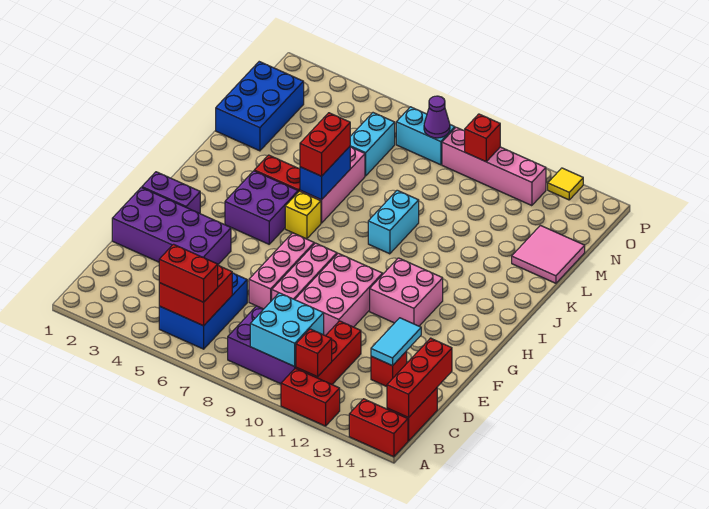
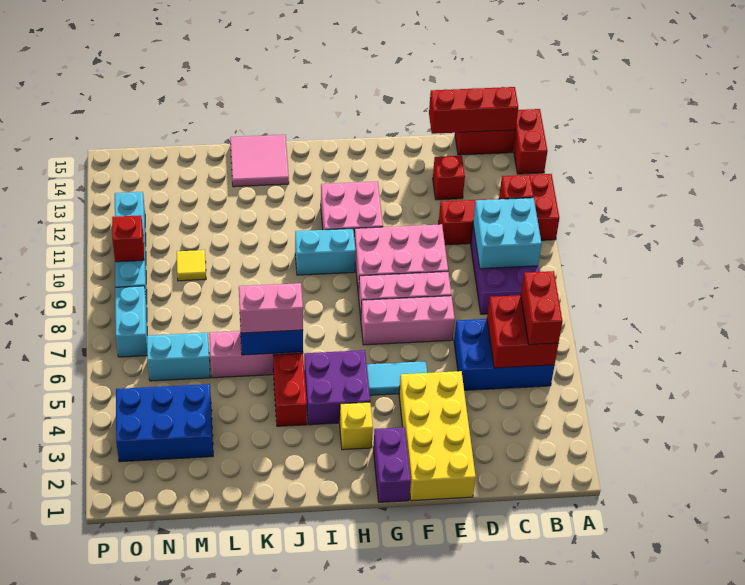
cyan 1x2 tile [371,318,421,366] -> cyan 1x2 tile moved to [367,361,427,395]
purple 2x4 brick [112,188,231,264] -> yellow 2x4 brick [399,371,476,501]
yellow 1x1 brick [285,191,321,239] -> yellow 1x1 brick moved to [340,402,373,450]
red 1x2 brick [300,113,350,176] -> pink 1x2 brick [239,283,303,333]
cyan 1x2 brick [368,190,419,254] -> cyan 1x2 brick moved to [295,229,356,275]
blue 2x3 brick [216,62,304,151] -> blue 2x3 brick moved to [116,384,213,462]
pink 2x2 tile [512,225,585,283] -> pink 2x2 tile moved to [230,135,289,187]
purple 1x1 cone [424,96,450,138] -> none
pink 1x4 brick [442,127,546,206] -> cyan 1x4 brick [115,192,147,303]
yellow 1x1 tile [548,168,583,200] -> yellow 1x1 tile moved to [177,250,206,281]

